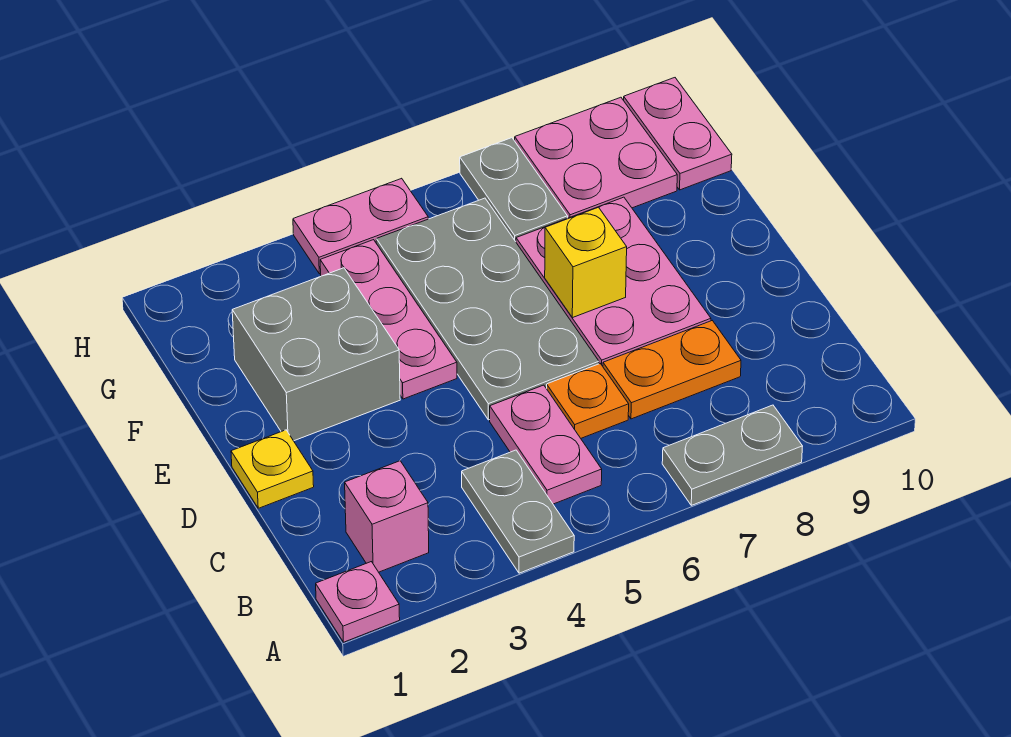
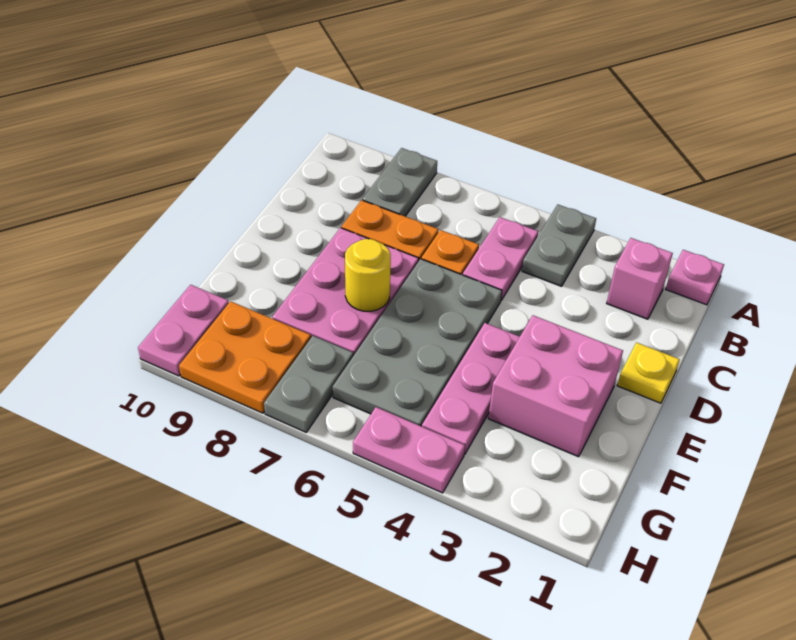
grey 1x2 plate [662,405,803,505] -> grey 1x2 plate turned to [363,148,437,216]
grey 2x2 brick [232,268,400,441] -> pink 2x2 brick [488,315,623,457]
yellow 1x1 brick [545,207,627,318] -> yellow 1x1 round brick [345,239,391,311]
pink 2x2 plate [515,97,677,218] -> orange 2x2 plate [179,301,311,413]

